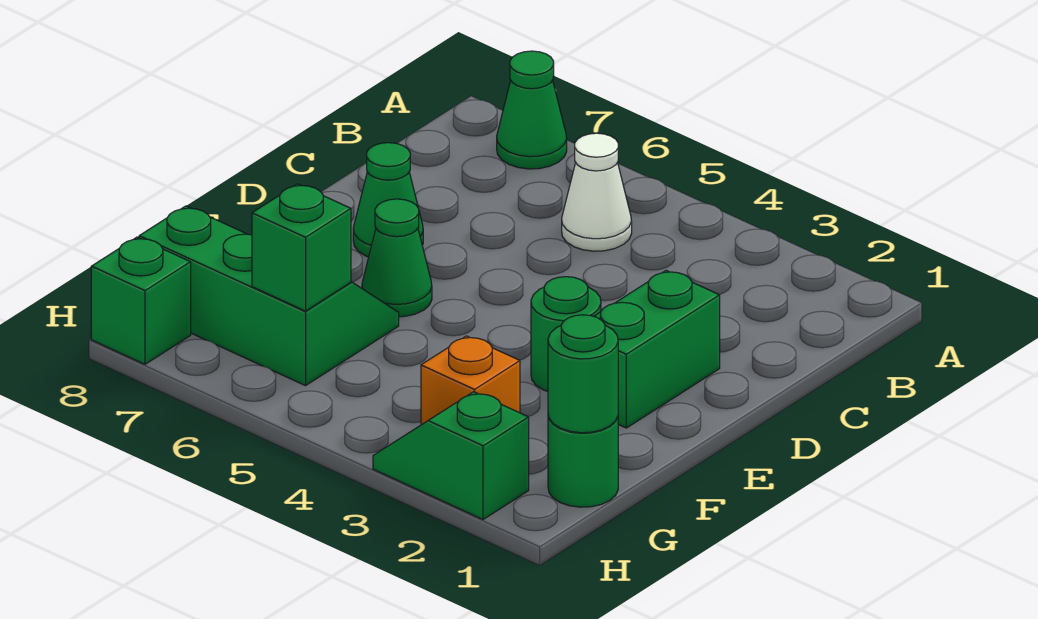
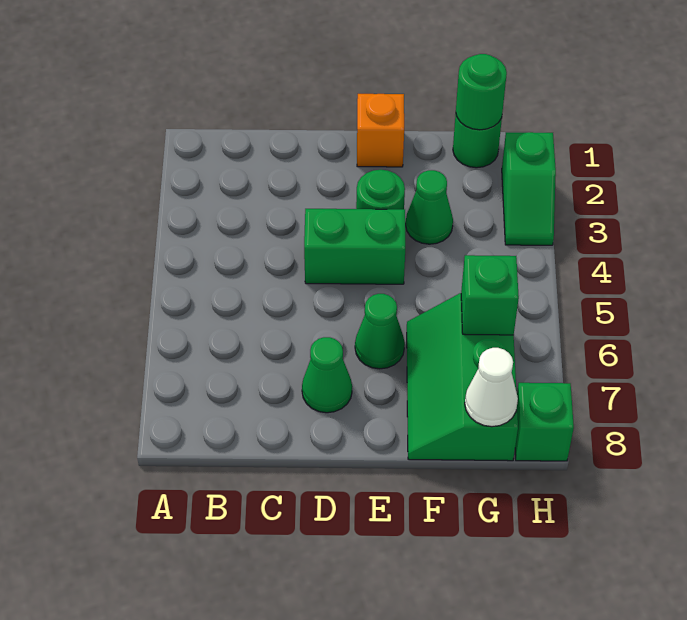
green 1x1 cone [497,51,567,169] -> green 1x1 cone moved to [406,170,453,244]
white 1x1 cone [562,133,632,251] -> white 1x1 cone moved to [465,348,518,427]
green 1x2 brick [594,270,720,428] -> green 1x2 brick moved to [304,209,405,284]
orange 1x1 brick [421,336,520,425] -> orange 1x1 brick moved to [357,94,404,167]

